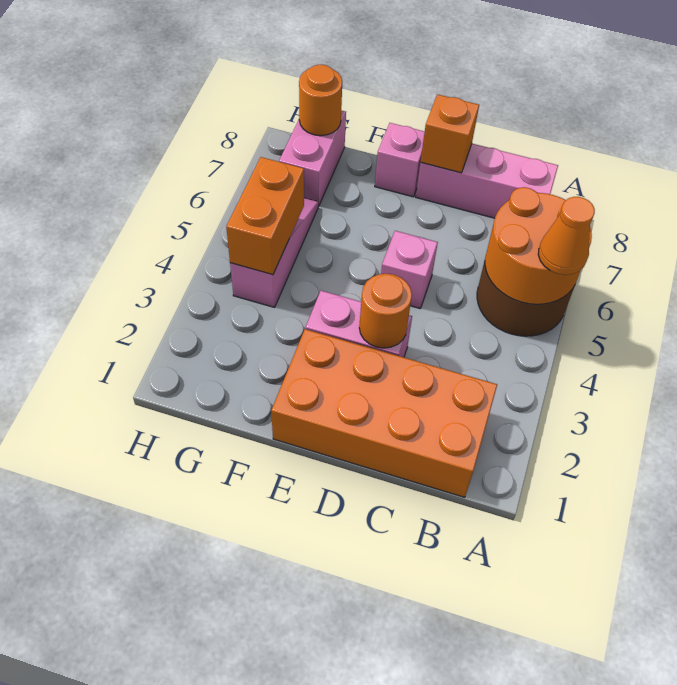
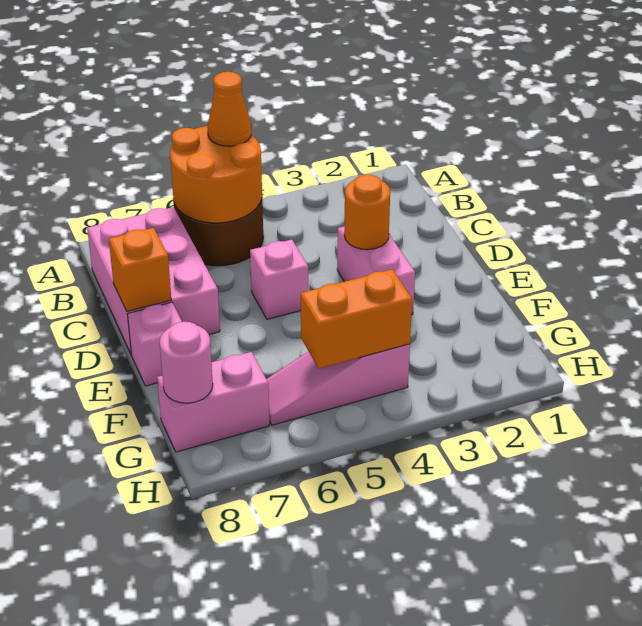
orange 2x4 brick [271,329,497,497] -> none
pink 1x3 brick [416,144,558,218] -> pink 2x3 brick [87,207,220,355]
orange 1x1 round brick [299,65,342,136] -> pink 1x1 round brick [160,322,213,403]

